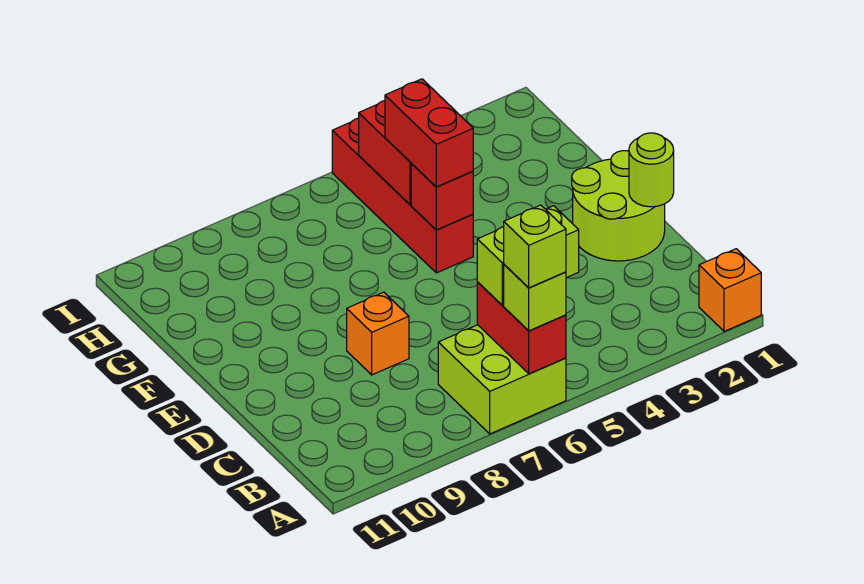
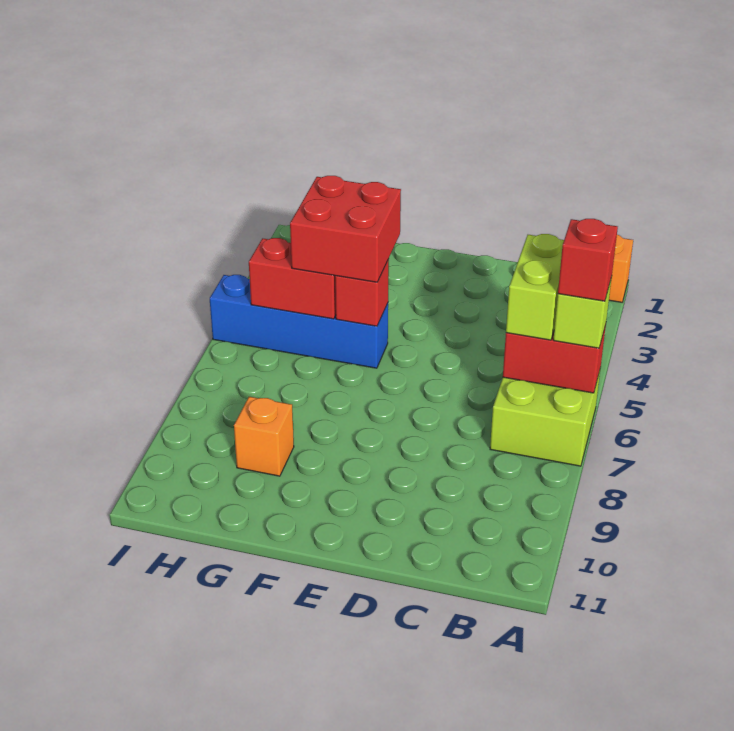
lime 1x1 brick [504,205,566,288] -> red 1x1 brick [558,219,618,301]
lime 2x2 round brick [572,151,665,261] -> none
lime 1x1 round brick [629,133,674,207] -> none
orange 1x1 brick [347,292,409,375] -> orange 1x1 brick moved to [234,397,294,476]
red 1x4 brick [332,118,473,273] -> blue 1x4 brick [210,275,388,368]
red 1x2 brick [385,79,473,187] -> red 2x2 brick [290,176,401,282]

